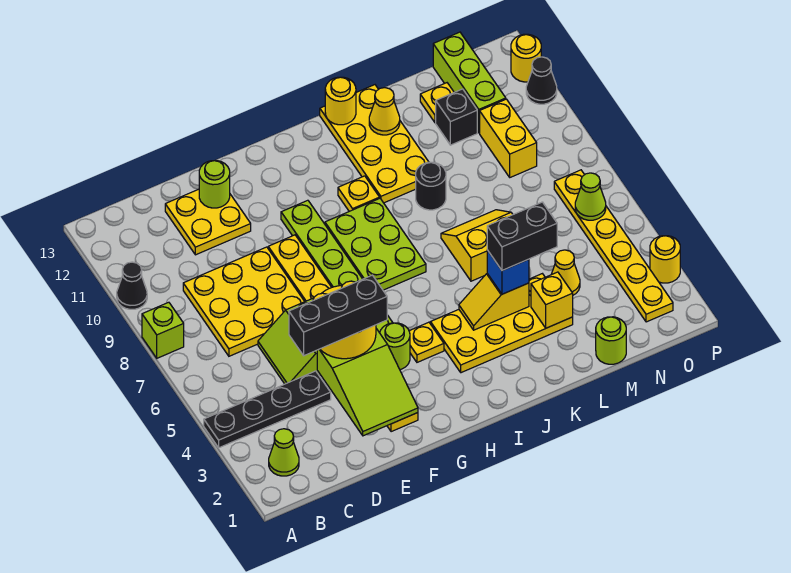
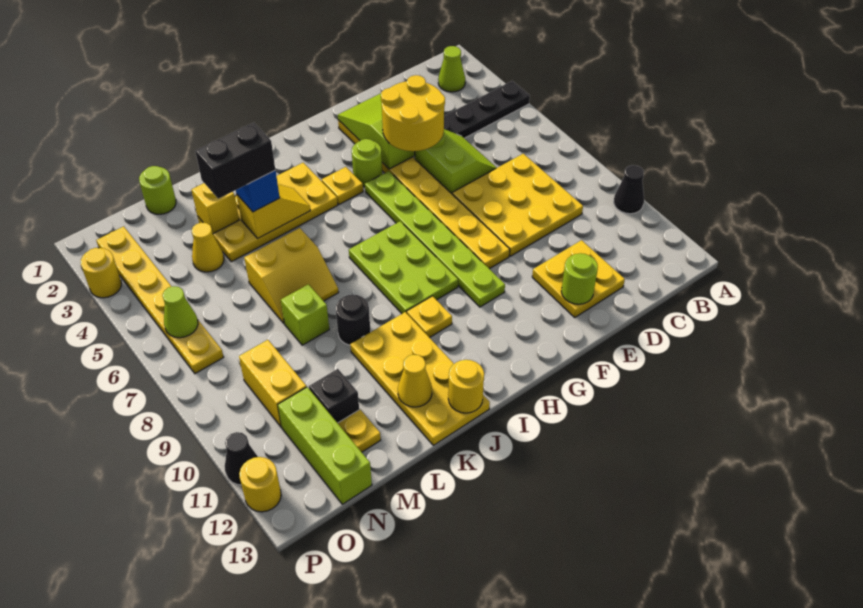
lime 1x1 brick [142,302,184,358] -> lime 1x1 brick moved to [281,284,329,345]
black 1x3 brick [289,275,387,356] -> none

